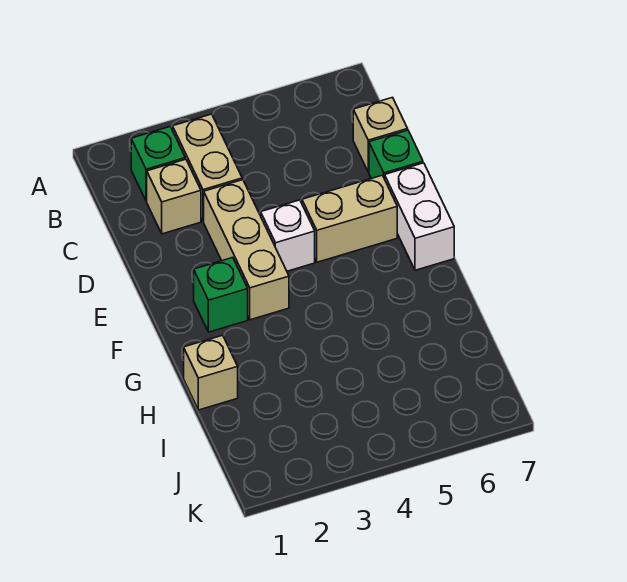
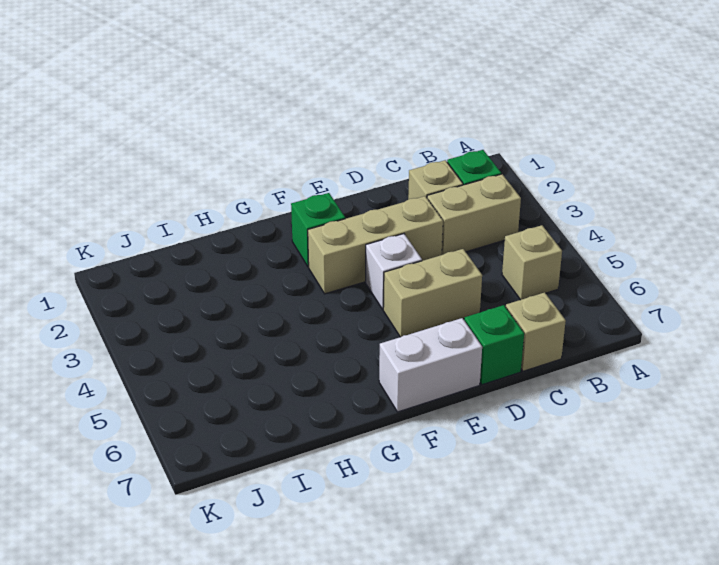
tan 1x2 brick [302,175,397,262] -> tan 1x2 brick turned to [383,249,482,337]
tan 1x1 brick [184,335,238,410] -> tan 1x1 brick moved to [502,225,562,300]

